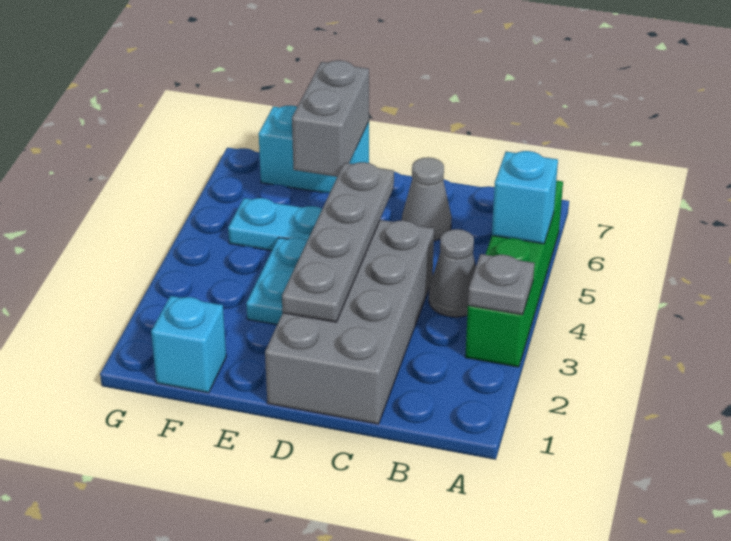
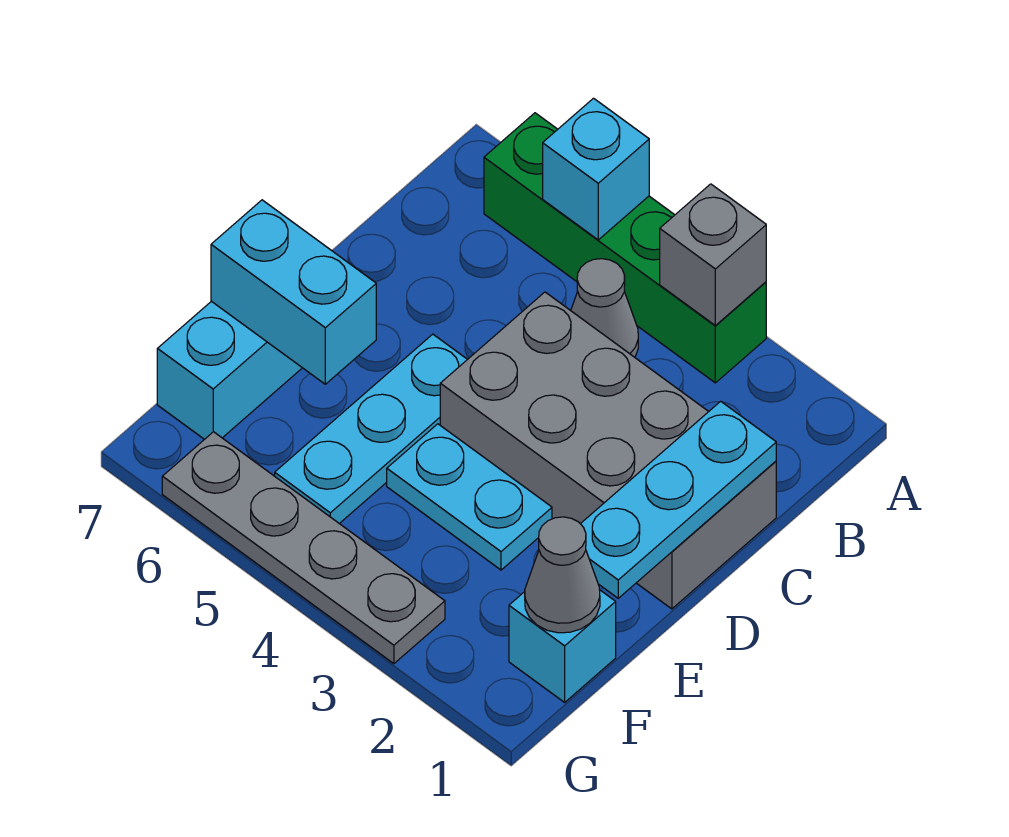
grey 1x1 plate [468,254,534,315] -> grey 1x1 brick [660,184,766,325]
none -> cyan 1x3 plate [581,401,776,598]
grey 1x1 cone [402,157,452,241] -> grey 1x1 cone moved to [525,517,600,633]
grey 1x4 plate [282,162,394,322] -> grey 1x4 plate moved to [162,432,445,664]
grey 1x2 brick [292,60,369,177] -> cyan 1x2 brick [211,200,376,384]

